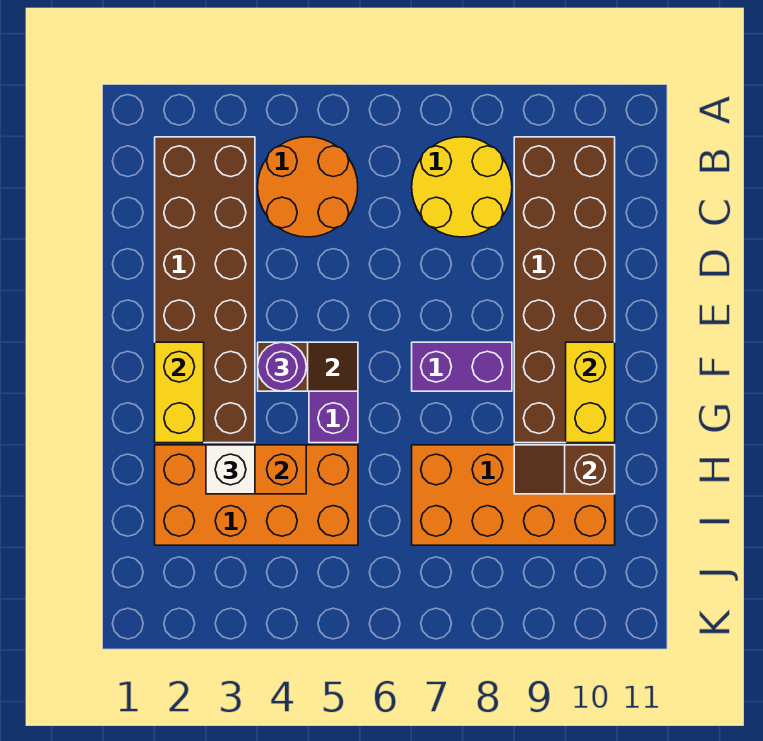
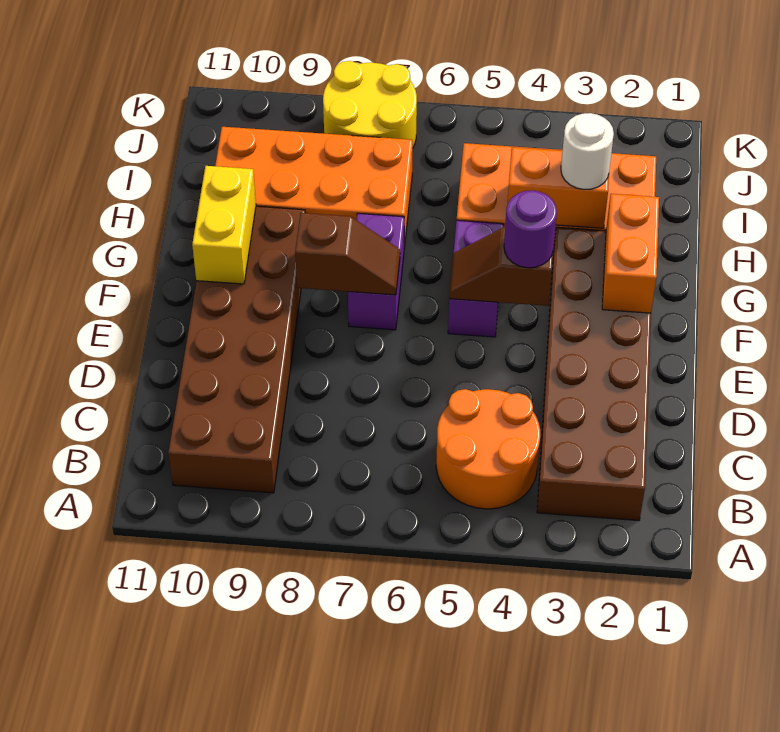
yellow 2x2 round brick [412,137,512,237] -> yellow 2x2 round brick moved to [323,61,417,147]
yellow 1x2 brick [155,342,204,443] -> orange 1x2 brick [602,194,659,313]
purple 1x2 brick [412,342,512,391] -> purple 1x2 brick turned to [348,213,404,330]
white 1x1 brick [206,445,255,494] -> white 1x1 round brick [561,113,614,190]
brown 1x2 slope [514,445,615,494] -> brown 1x2 slope moved to [295,213,400,295]

